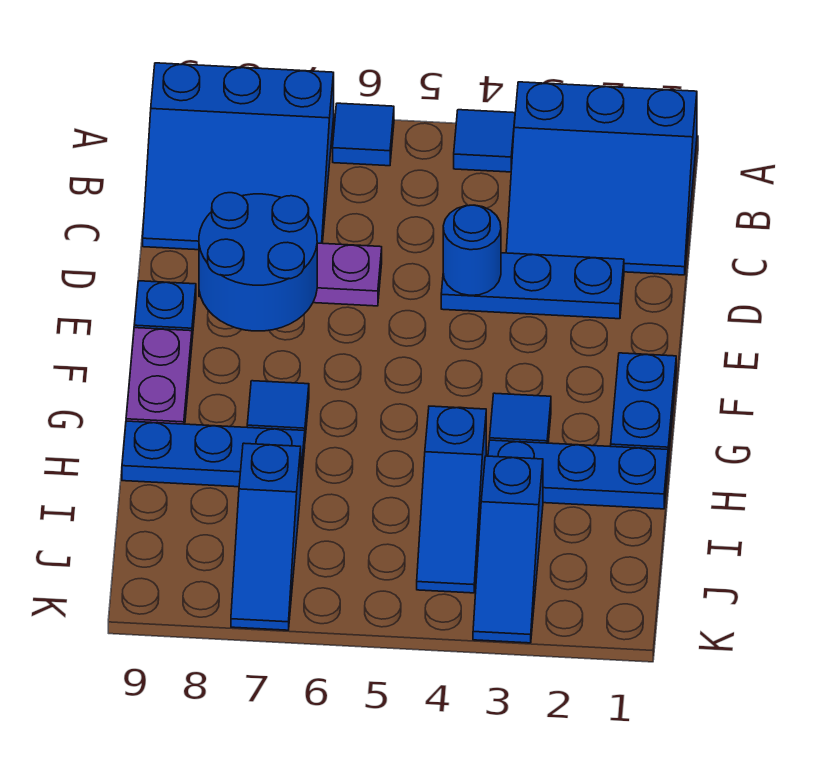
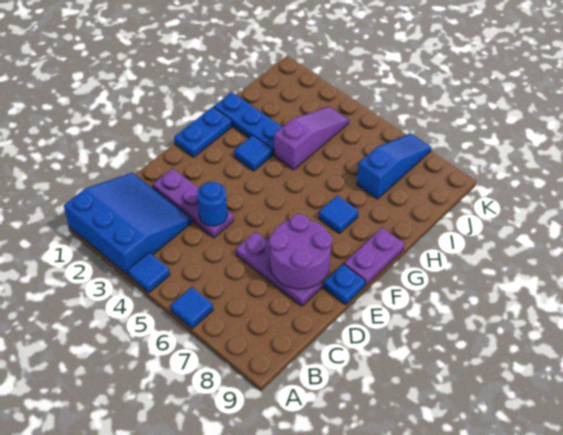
blue 3x3 slope [143,63,334,250] -> none
blue 1x3 plate [441,253,624,319] -> purple 1x3 plate [153,168,234,238]
blue 2x2 round brick [199,193,317,331] -> purple 2x2 round brick [269,214,332,289]
blue 1x3 slope [417,406,486,593] -> purple 1x3 slope [274,107,349,170]
blue 1x3 plate [122,421,305,487] -> none
blue 1x3 slope [473,456,543,643] -> none

